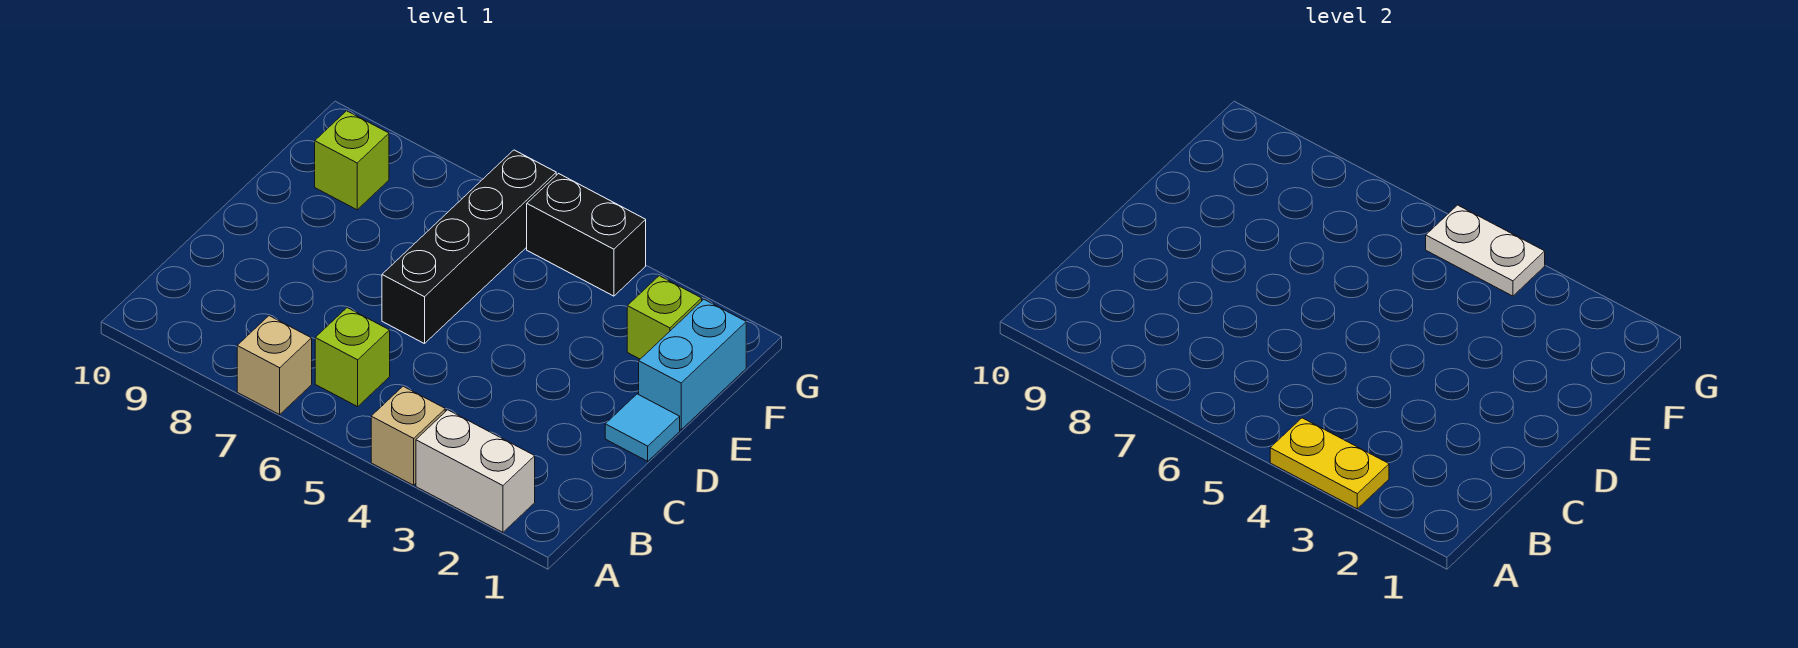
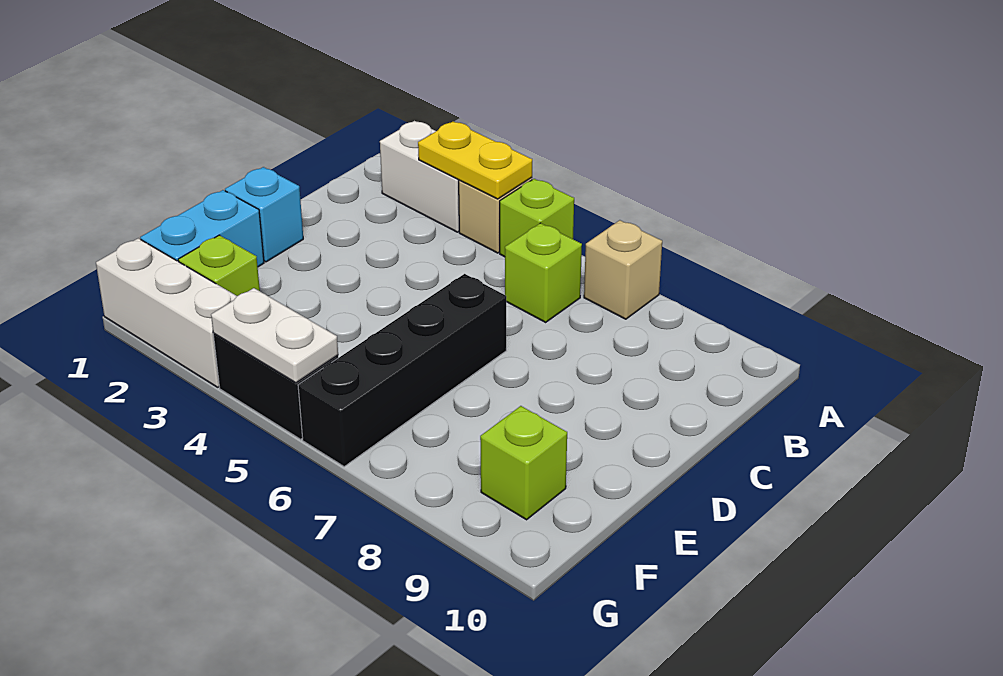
none -> lime 1x1 brick [500,179,574,257]
cyan 1x1 tile [605,394,680,461] -> cyan 1x1 brick [225,167,303,262]
none -> white 1x3 brick [96,238,237,387]

